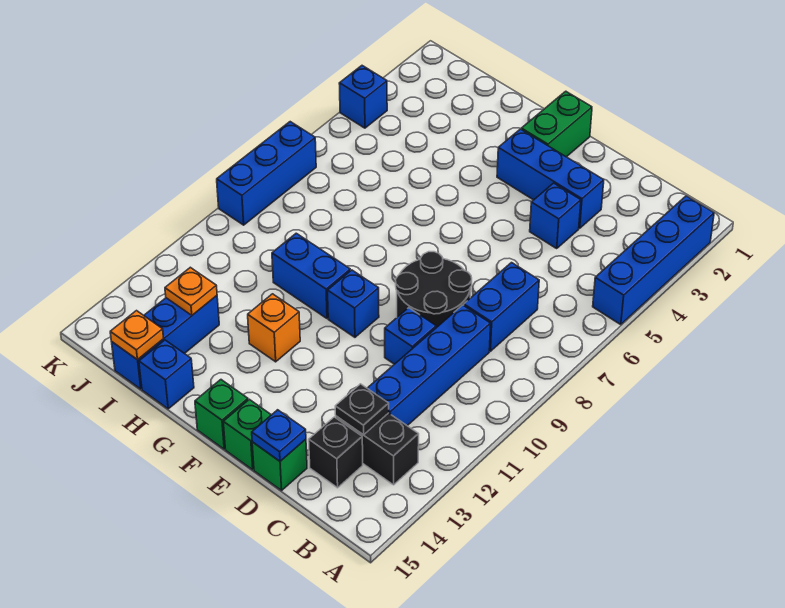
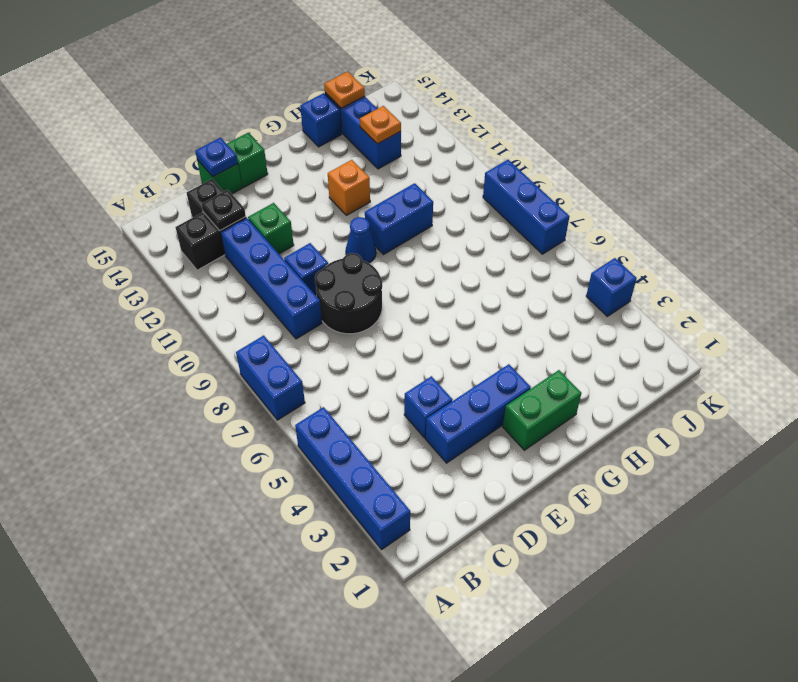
blue 1x2 brick [464,263,539,351] -> blue 1x2 brick moved to [236,336,305,420]
green 1x2 brick [521,91,592,157] -> green 1x2 brick turned to [503,370,581,450]
blue 1x1 brick [328,270,379,337] -> blue 1x1 cone [346,217,376,263]
green 1x1 brick [195,380,248,449] -> green 1x1 brick moved to [248,203,294,254]

